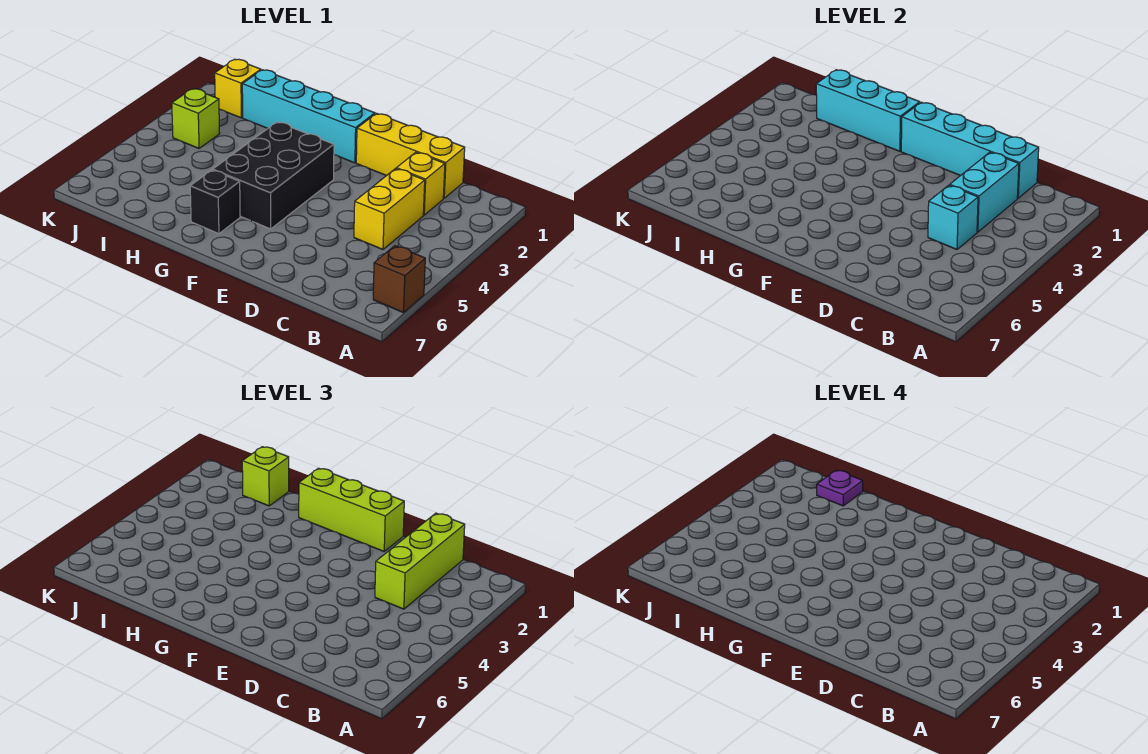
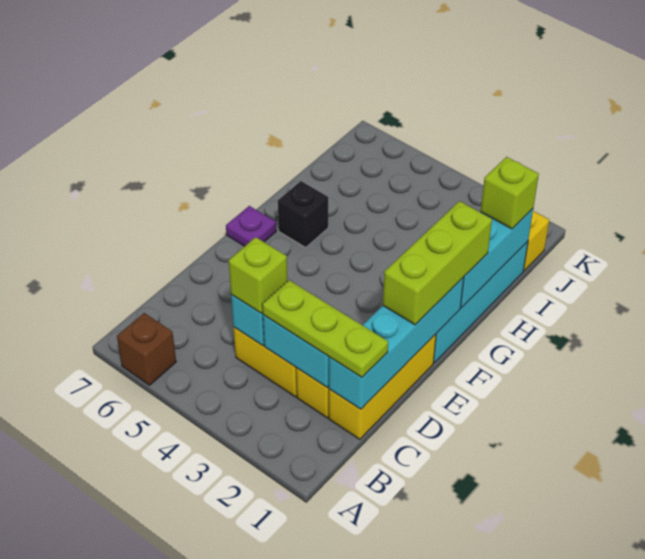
lime 1x3 brick [375,513,465,609] -> lime 1x3 plate [262,280,388,377]
black 2x3 brick [213,122,334,229] -> none
purple 1x1 plate [817,470,863,506] -> purple 1x1 plate moved to [226,206,276,246]
lime 1x1 brick [172,89,220,148] -> lime 1x1 brick moved to [229,237,287,313]

